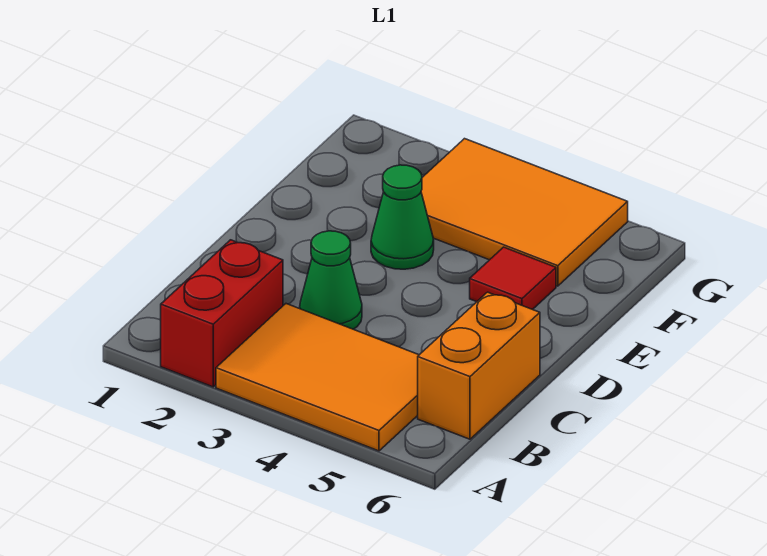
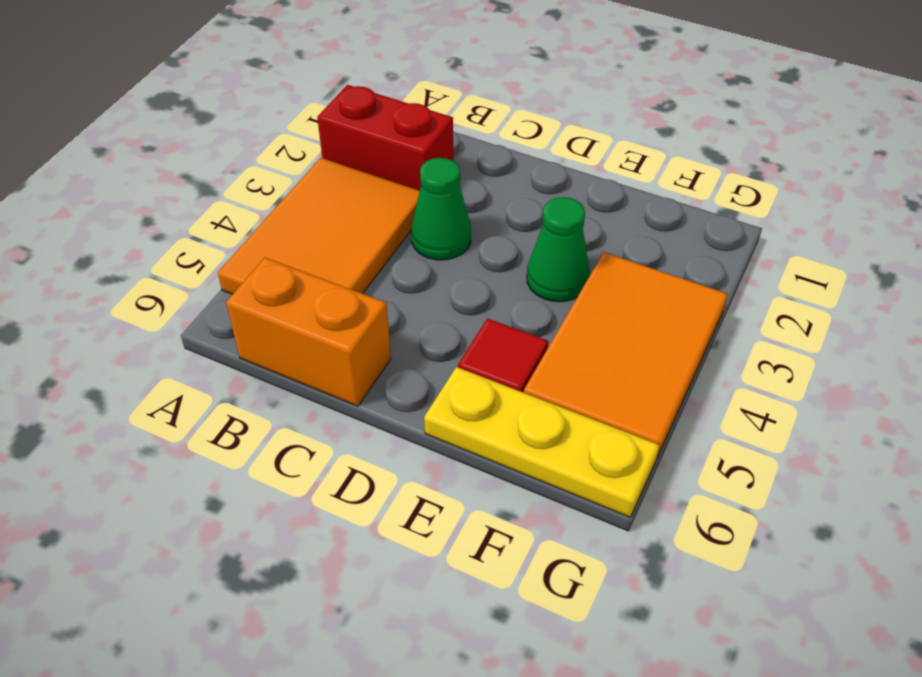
none -> yellow 1x3 plate [424,367,659,517]

